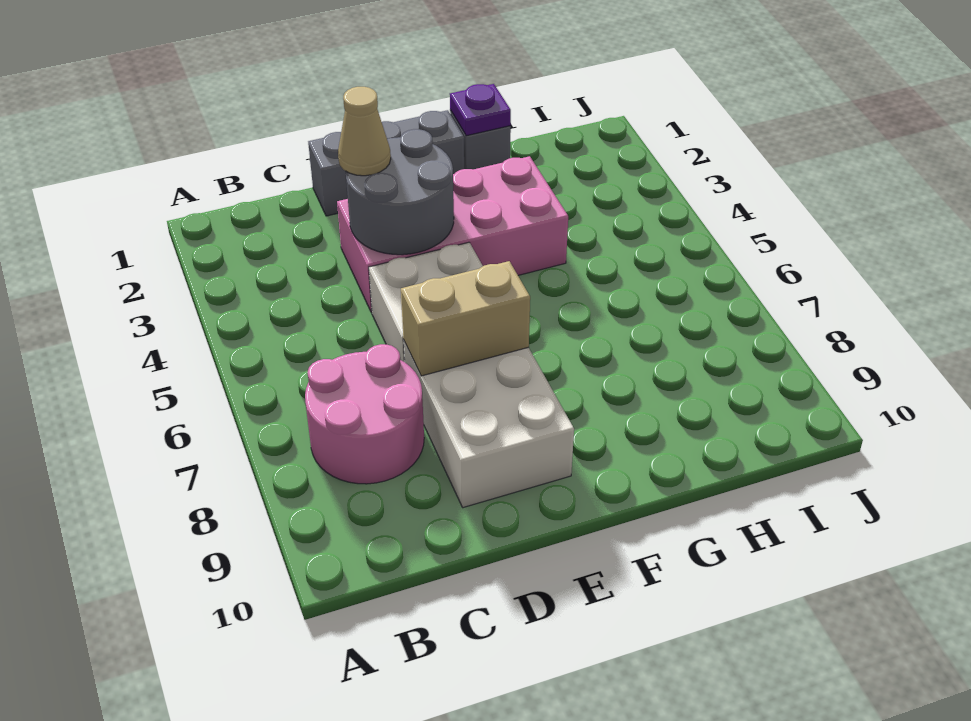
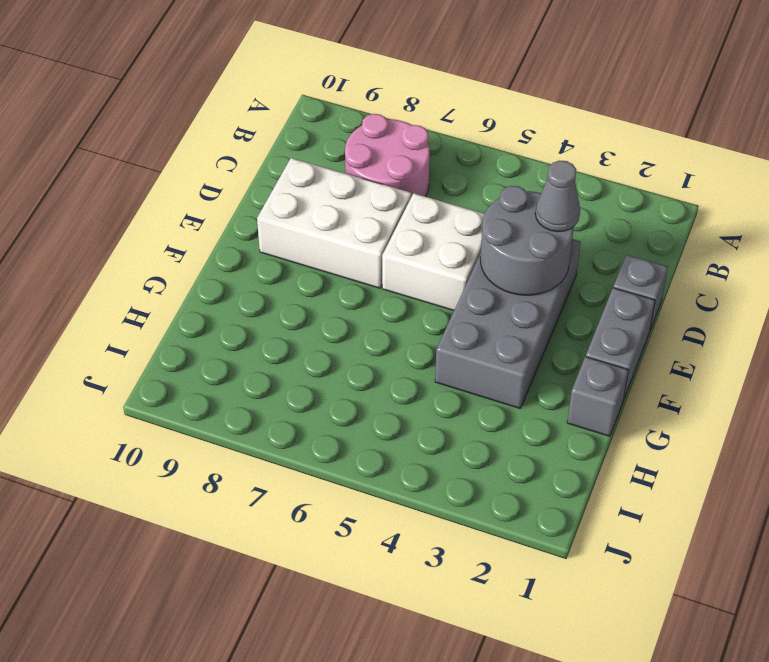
pink 2x4 brick [337,156,568,313] -> grey 2x4 brick [435,239,581,409]
tan 1x1 cone [338,87,391,176] -> grey 1x1 cone [535,161,580,232]
tan 1x2 brick [401,261,530,376] -> none
purple 1x1 plate [450,84,511,136] -> none

